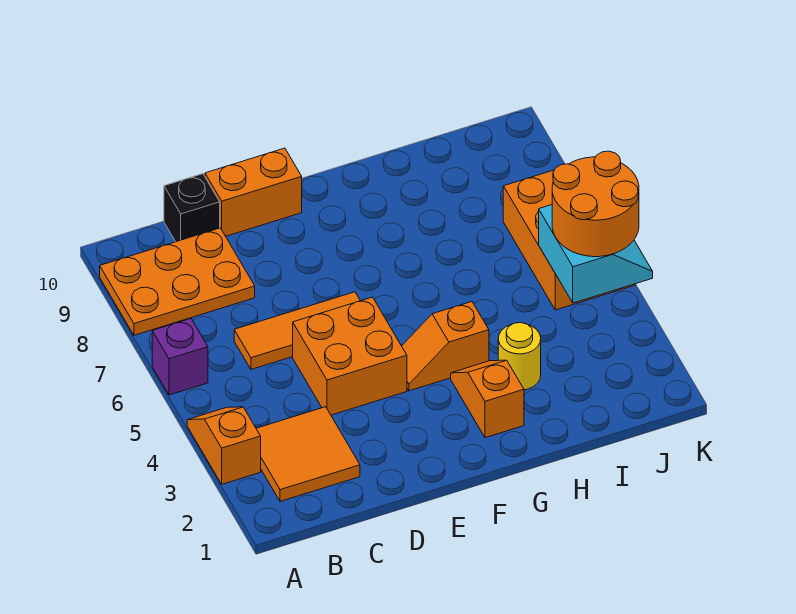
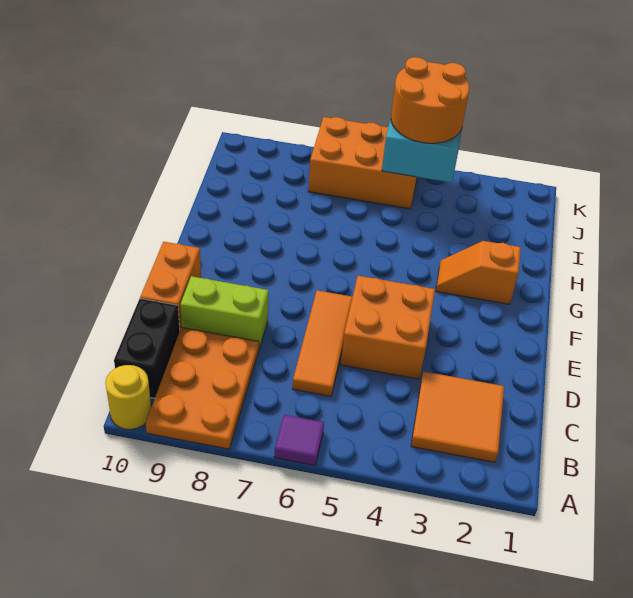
orange 1x2 slope [187,407,261,484] -> none
purple 1x1 brick [152,319,208,395] -> purple 1x1 tile [274,415,324,466]
black 1x1 brick [164,174,220,242] -> black 1x2 brick [114,299,180,398]
none -> lime 1x2 brick [180,276,268,349]
orange 1x2 slope [402,302,489,391] -> none
yellow 1x1 round brick [498,323,541,390] -> yellow 1x1 round brick moved to [105,365,151,429]

